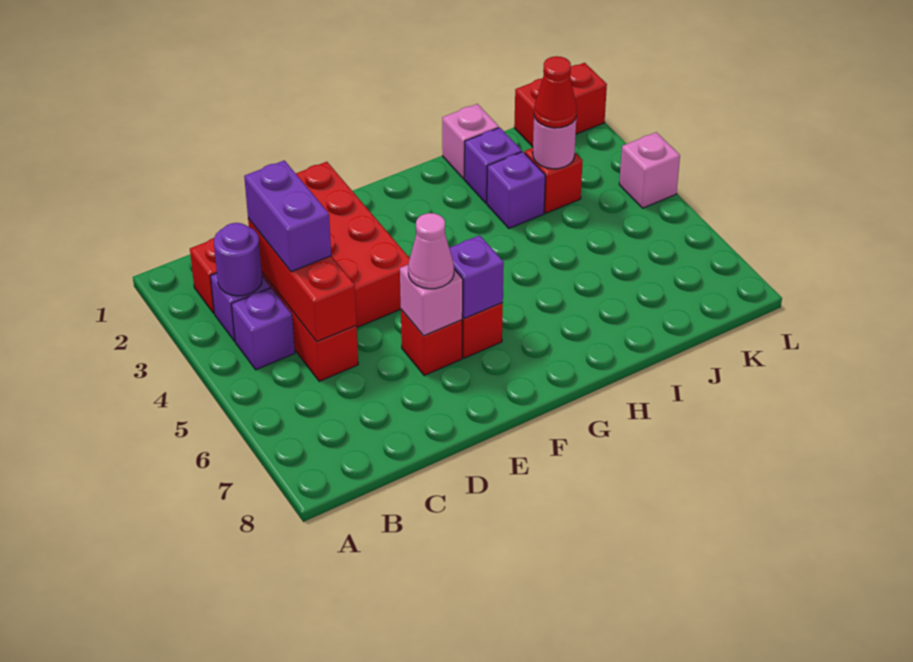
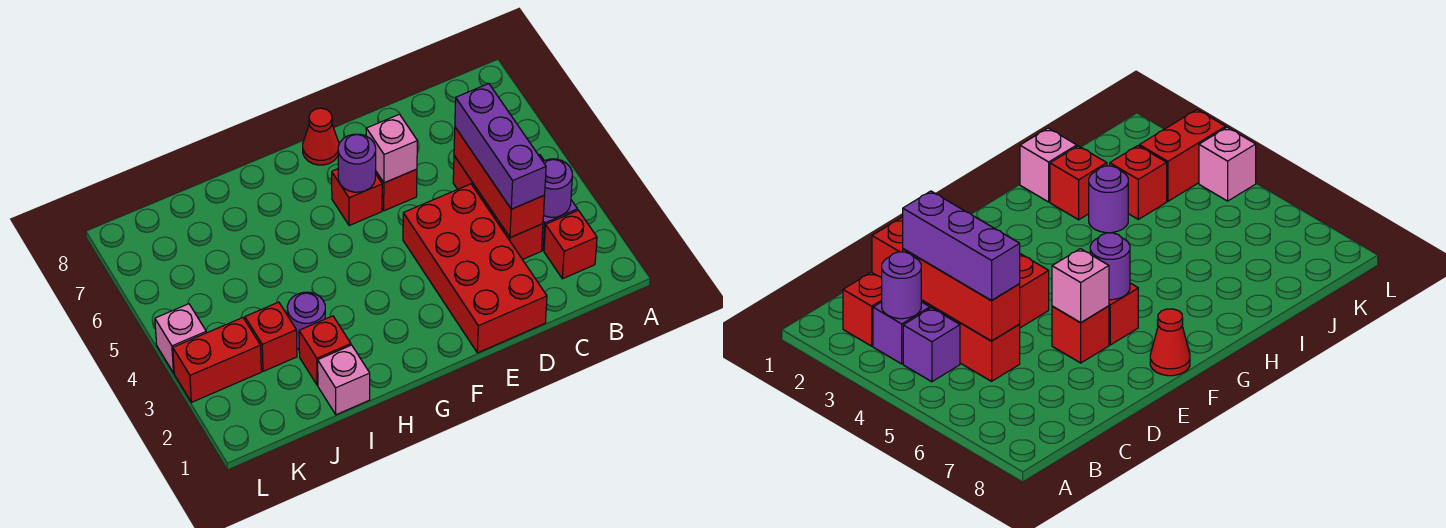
purple 1x2 brick [244,160,331,272] -> purple 1x3 brick [455,83,546,209]
pink 1x1 cone [408,213,454,289] -> none
purple 1x1 brick [449,235,504,318] -> purple 1x1 round brick [338,134,376,192]
purple 1x1 brick [464,128,522,203] -> red 1x1 brick [299,316,351,385]
purple 1x1 brick [487,152,545,228] -> purple 1x1 round brick [287,292,325,349]
pink 1x1 round brick [533,116,576,169] -> none
red 1x1 cone [534,56,577,128] -> red 1x1 cone moved to [303,108,339,165]
red 1x2 brick [514,63,607,147] -> red 1x2 brick moved to [173,318,261,402]

